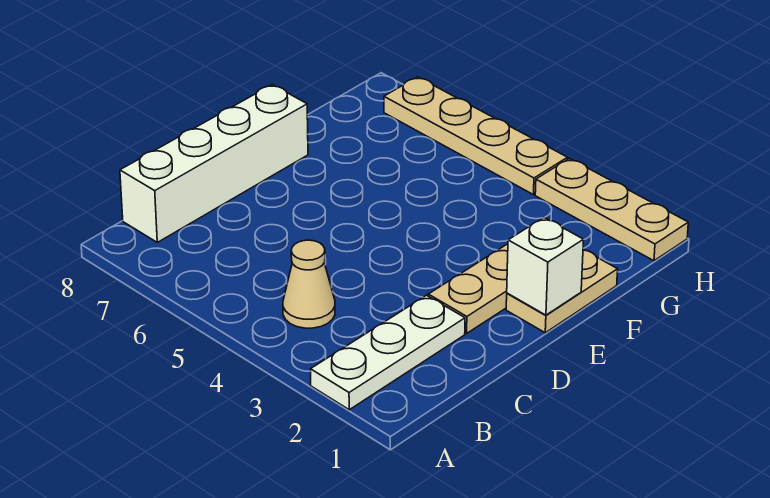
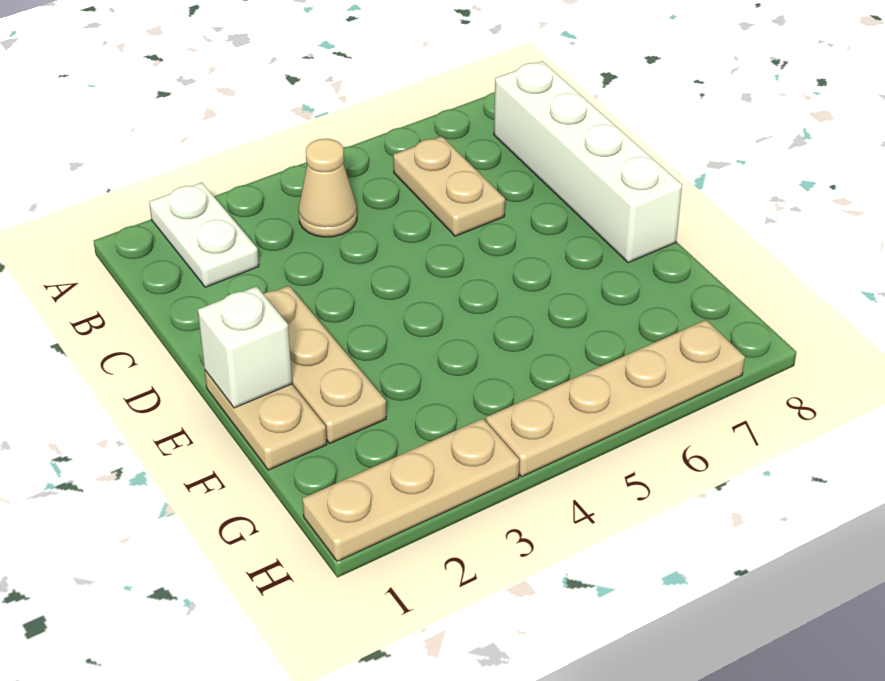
white 1x3 plate [310,295,465,410] -> white 1x2 plate [149,182,259,287]
none -> tan 1x2 plate [393,136,505,236]

